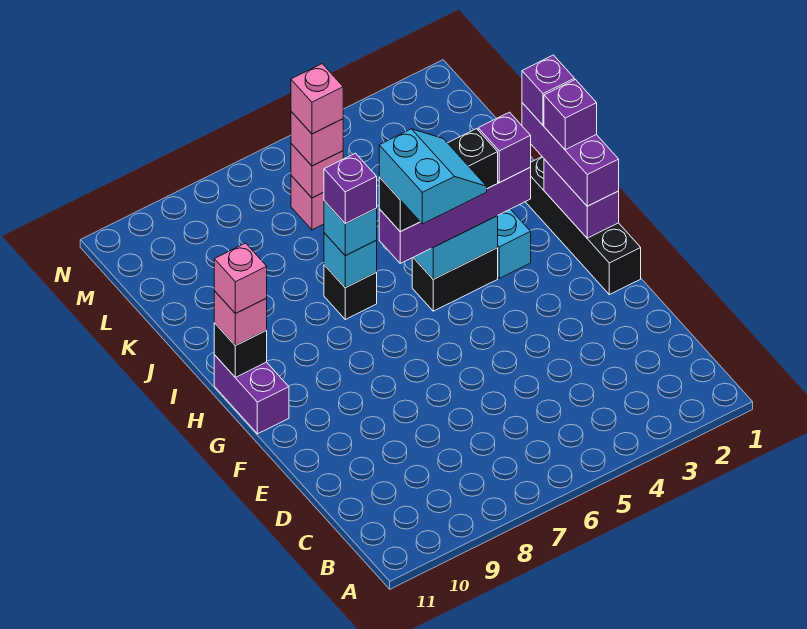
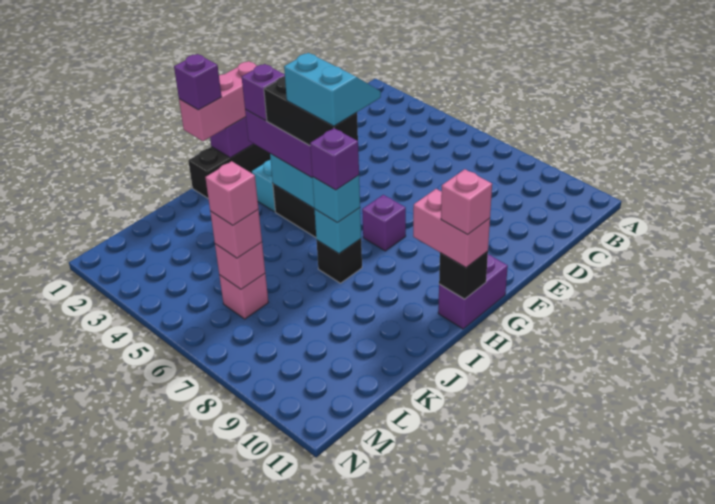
purple 1x3 brick [522,103,619,206] -> pink 1x3 brick [179,61,257,141]
cyan 2x2 slope [379,129,487,224] -> cyan 2x2 slope turned to [284,53,381,126]
purple 1x1 brick [544,80,597,150] -> purple 1x1 brick moved to [362,195,406,251]
pink 1x1 brick [214,291,267,346] -> pink 1x2 brick [413,189,490,268]

